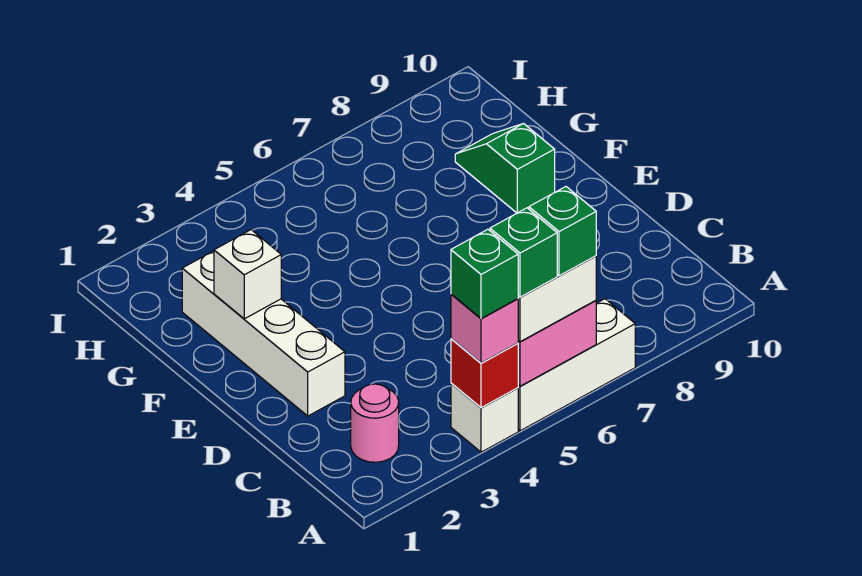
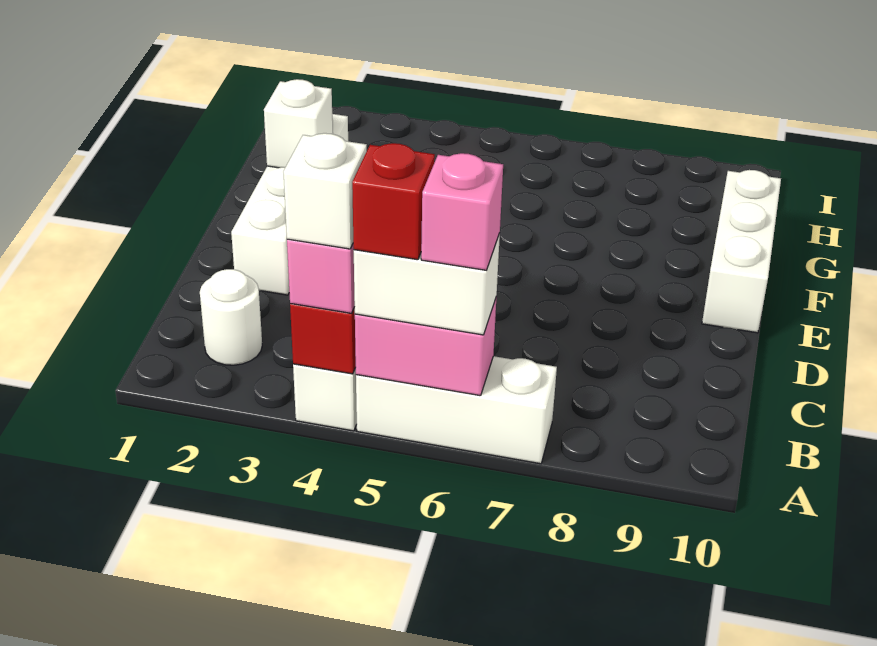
green 1x1 brick [451,229,518,319] -> white 1x1 brick [283,133,367,249]
green 1x1 brick [490,208,557,297] -> red 1x1 brick [352,143,435,260]
green 1x1 brick [529,187,596,276] -> pink 1x1 brick [421,153,503,270]
pink 1x1 round brick [351,384,399,462] -> white 1x1 round brick [200,269,262,365]
none -> white 1x3 brick [702,170,781,333]
green 1x2 slope [455,124,555,213] -> none

